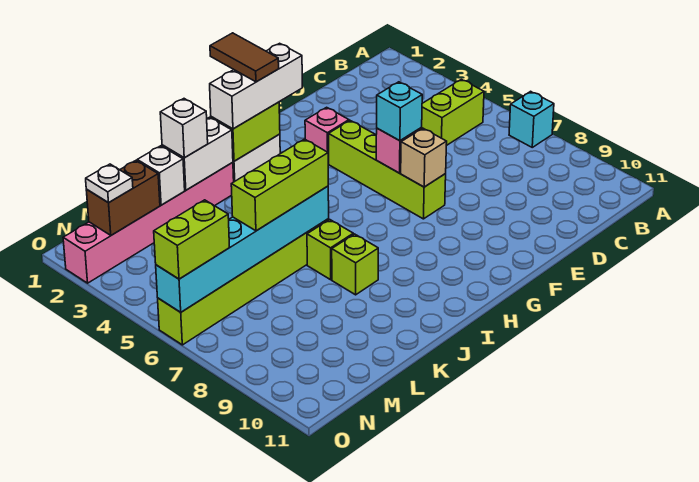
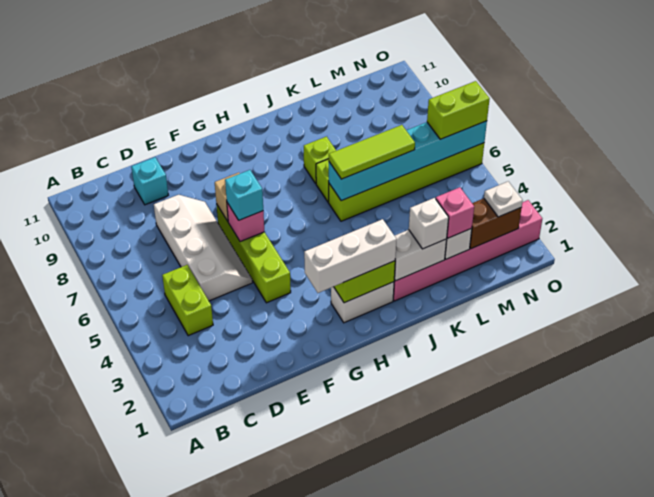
cyan 1x1 brick [509,91,554,147] -> cyan 1x1 brick moved to [131,157,168,205]
lime 1x2 brick [421,79,484,146] -> lime 1x2 brick turned to [162,265,213,336]
none -> white 2x4 slope [154,195,253,301]
pink 1x1 brick [305,107,349,163] -> pink 1x1 brick moved to [436,187,474,238]
brown 1x2 tile [210,33,279,82] -> none
lime 1x3 brick [231,139,328,231] -> lime 1x3 tile [329,125,415,179]

